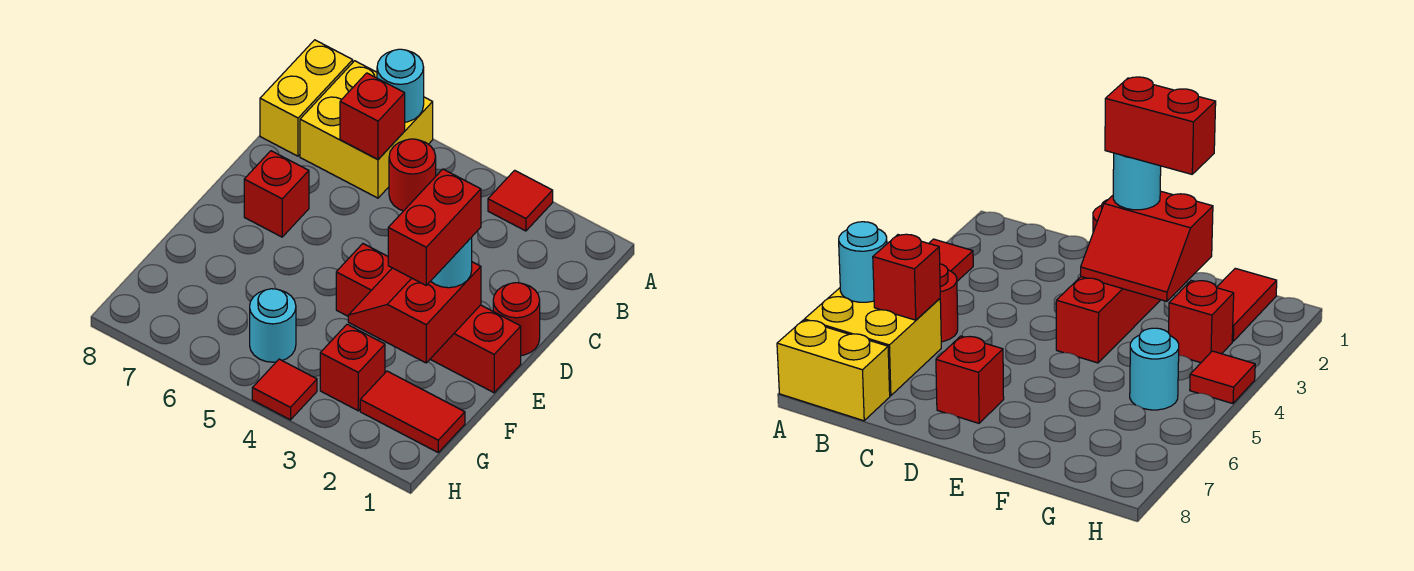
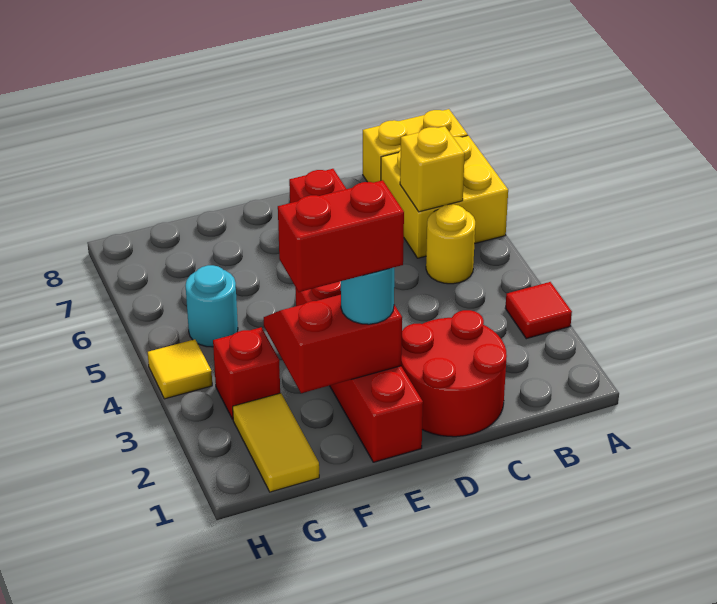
cyan 1x1 round brick [377,49,424,122] -> none
red 1x1 round brick [389,139,436,211] -> yellow 1x1 round brick [426,204,475,284]
red 1x1 brick [340,73,405,159] -> yellow 1x1 brick [400,126,465,212]
red 1x1 round brick [493,283,540,356] -> red 2x2 round brick [401,310,507,437]
red 1x2 tile [360,371,465,452] -> yellow 1x2 tile [233,393,319,492]
red 1x1 tile [252,359,317,420] -> yellow 1x1 tile [148,339,212,399]

